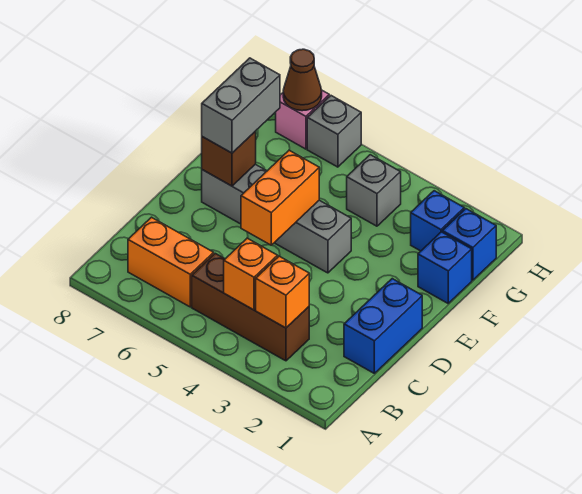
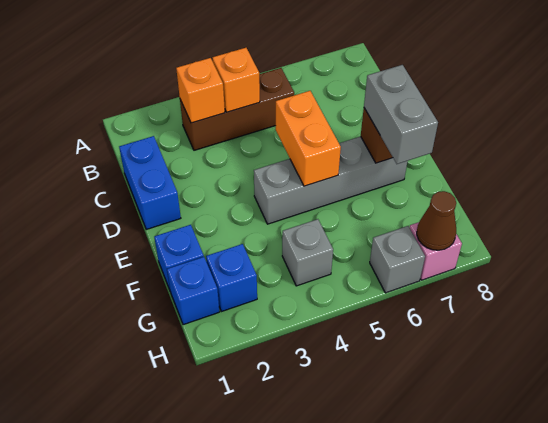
orange 1x2 brick [128,217,214,307] -> none

